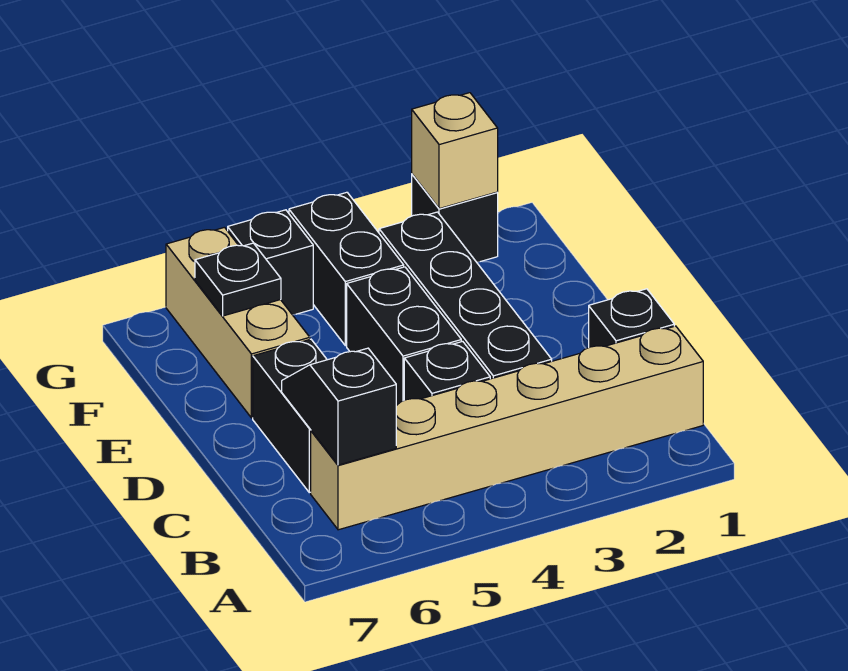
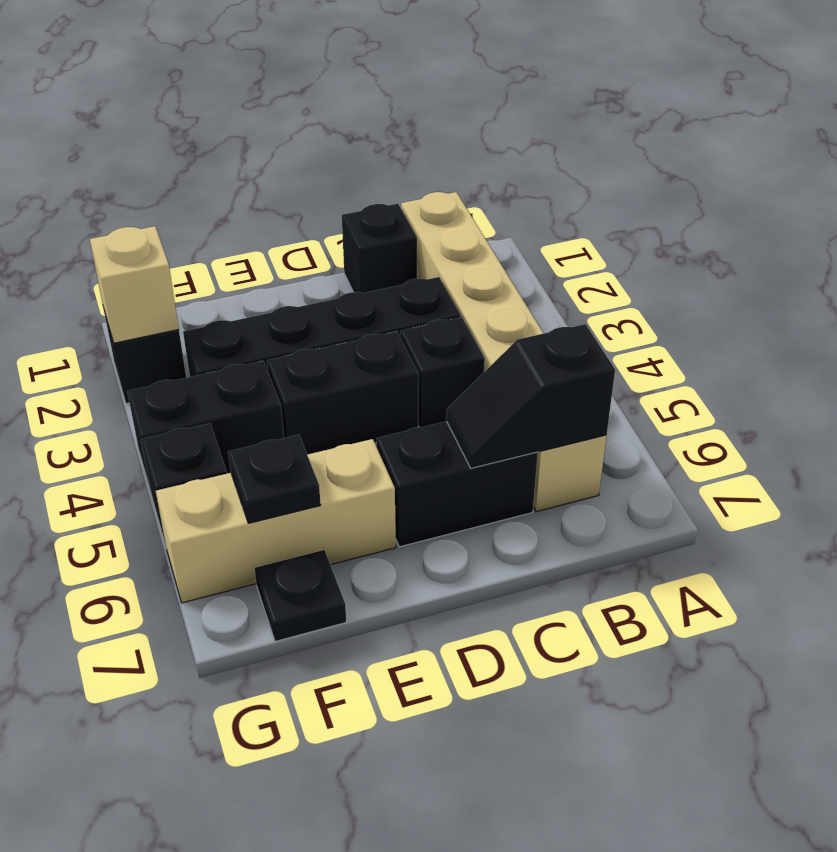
none -> black 1x1 plate [255,550,346,641]

